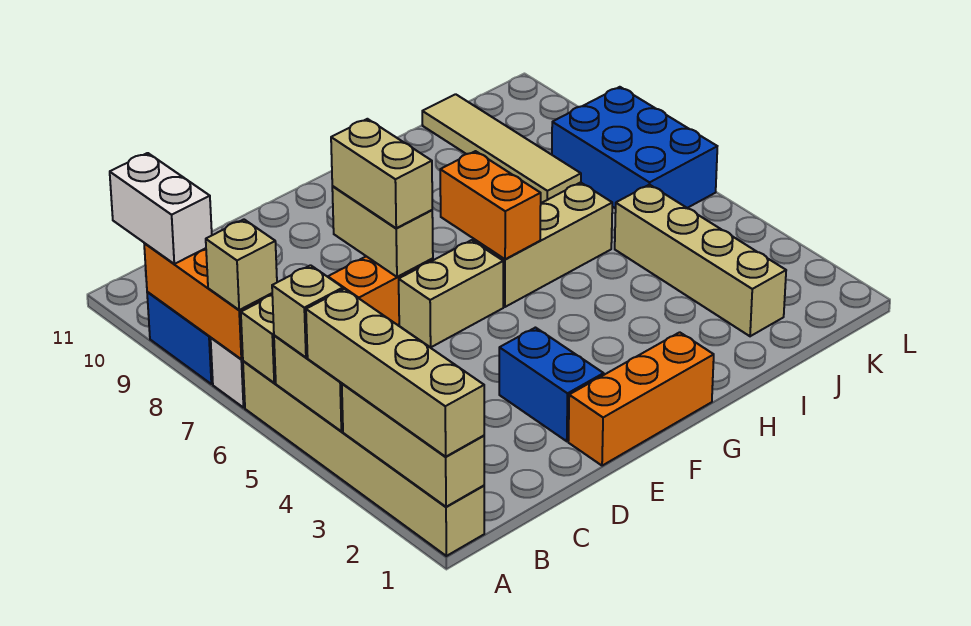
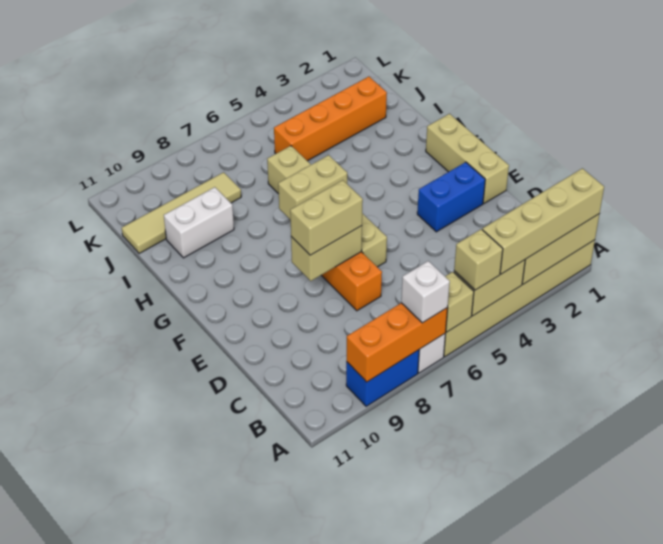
tan 1x1 brick [206,219,277,310] -> white 1x1 brick [401,261,450,323]
white 1x2 brick [110,153,212,264] -> white 1x2 brick moved to [164,187,234,258]
orange 1x3 brick [568,332,714,466] -> tan 1x3 brick [426,114,509,203]
orange 1x2 brick [440,151,541,259] -> tan 1x2 brick [278,155,347,220]
tan 1x4 brick [615,184,786,336] -> orange 1x4 brick [274,77,387,161]
blue 2x3 brick [552,87,717,209] -> none

